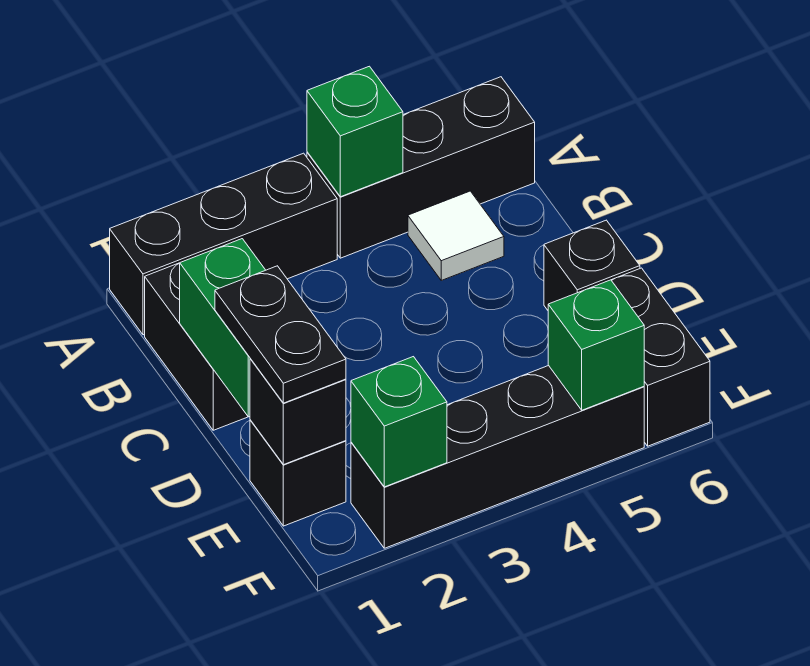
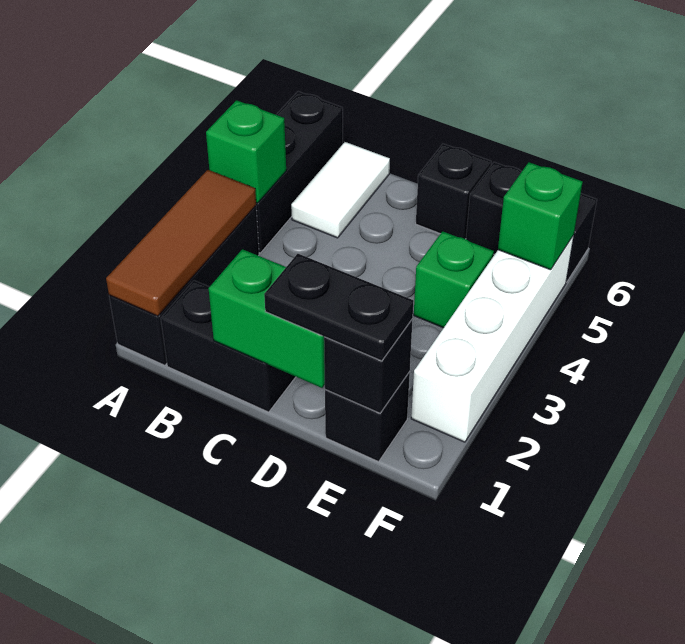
none -> brown 1x3 tile [106,170,256,316]
white 1x1 tile [408,191,504,280] -> white 1x2 tile [291,142,390,238]
black 1x4 brick [351,366,644,548] -> white 1x4 brick [411,236,574,442]
green 1x1 brick [351,357,447,487] -> green 1x1 brick moved to [414,231,494,328]

